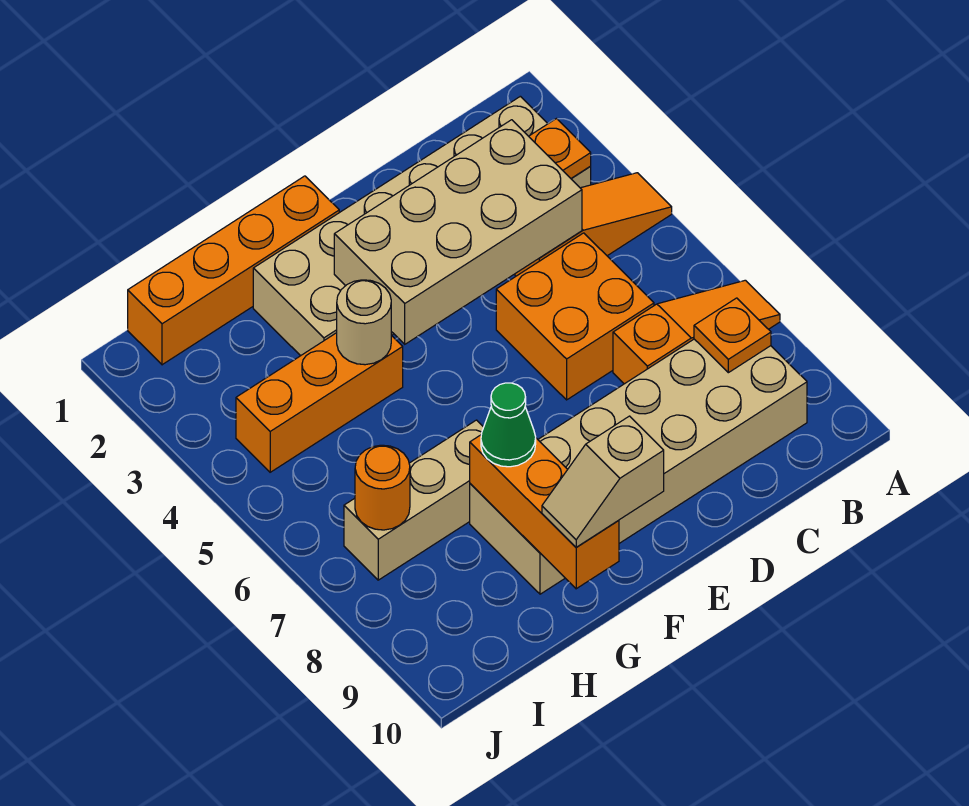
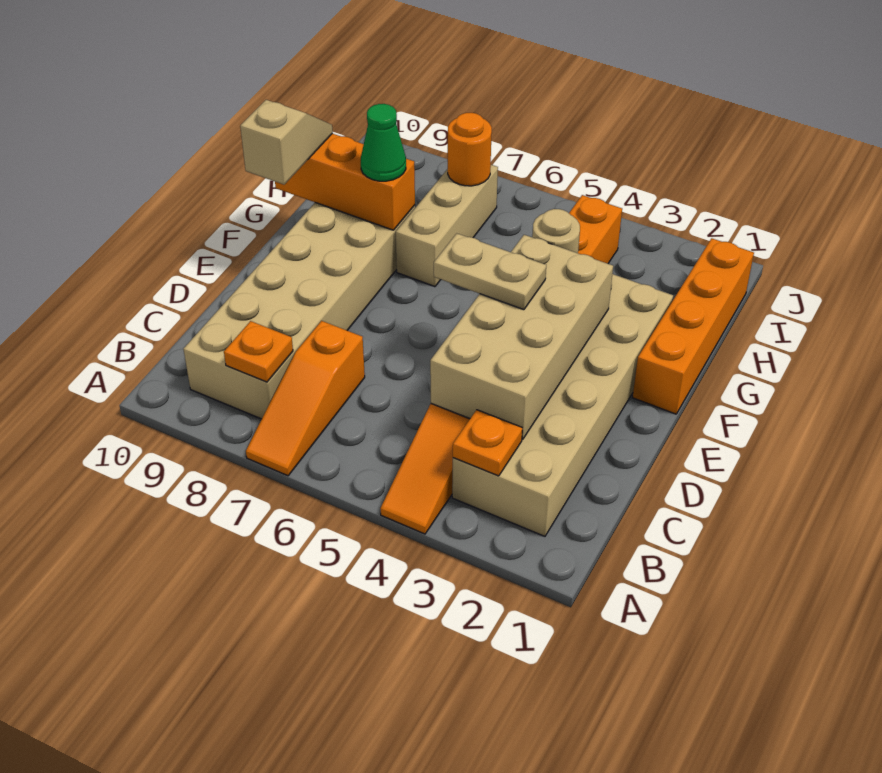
orange 2x2 brick [496,233,654,400] -> none
none -> tan 1x2 plate [434,234,546,310]

